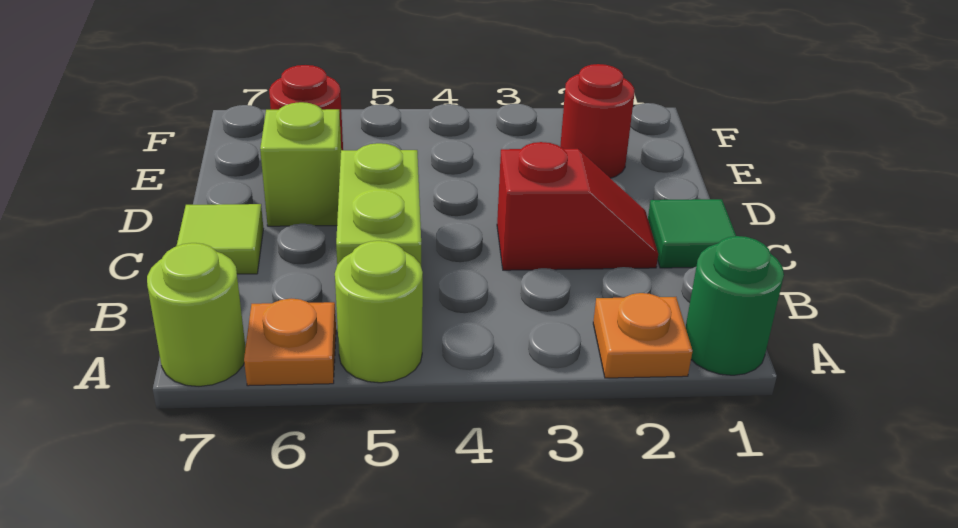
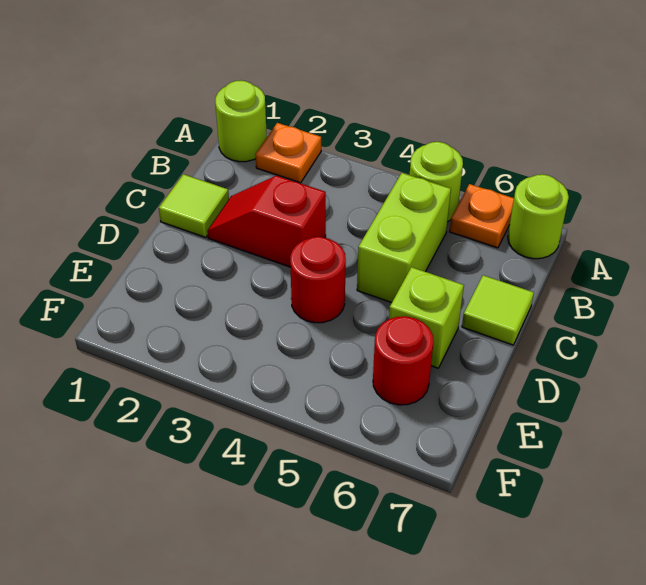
green 1x1 round brick [686,236,784,375] -> lime 1x1 round brick [215,80,267,162]
green 1x1 tile [648,199,736,268] -> lime 1x1 tile [159,174,229,238]
red 1x1 round brick [560,64,634,178] -> red 1x1 round brick moved to [290,237,346,323]

